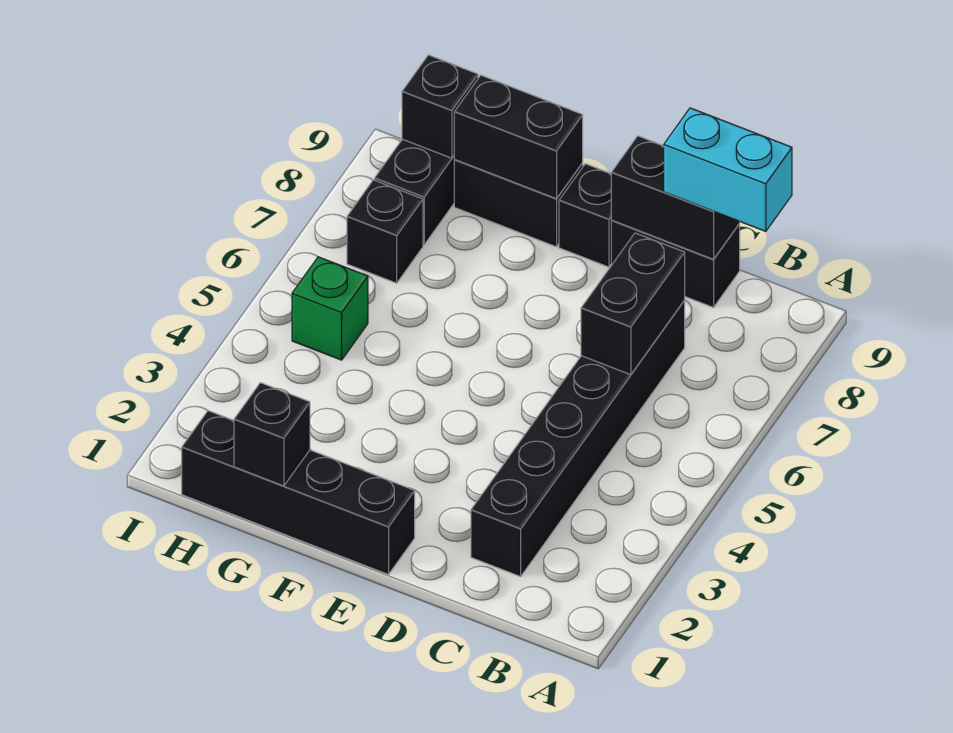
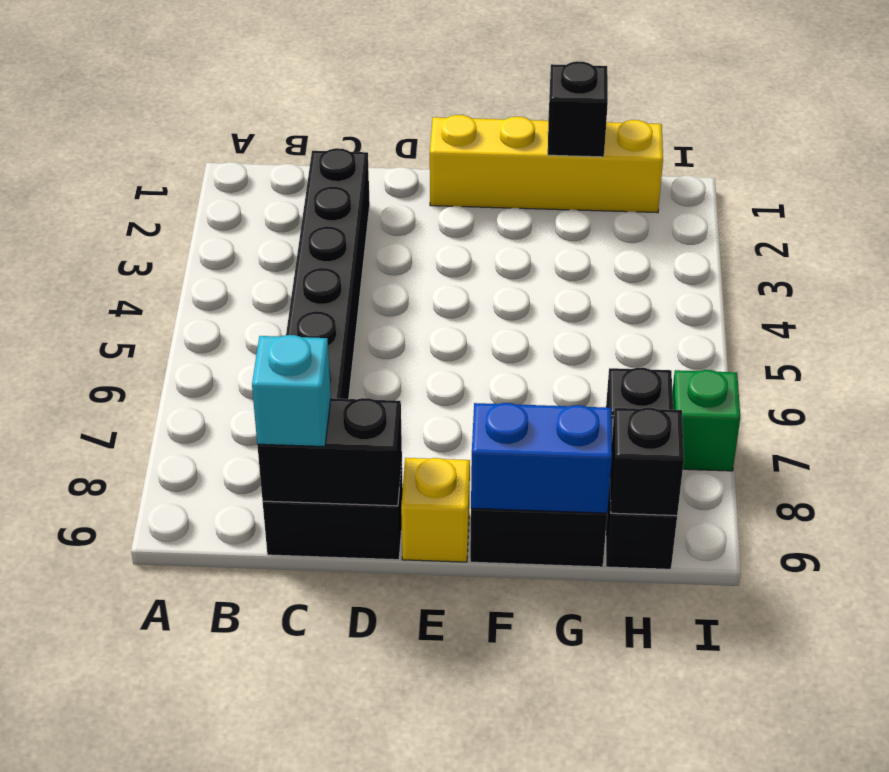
cyan 1x2 brick [664,108,792,231] -> cyan 1x1 brick [252,335,331,447]
black 1x2 brick [581,233,685,375] -> none
black 1x4 brick [182,411,415,575] -> yellow 1x4 brick [430,115,663,213]
black 1x1 brick [559,164,612,267] -> yellow 1x1 brick [401,458,470,562]
black 1x2 brick [454,75,583,199] -> blue 1x2 brick [471,403,612,513]
green 1x1 brick [292,257,368,360] -> green 1x1 brick moved to [672,370,740,471]

